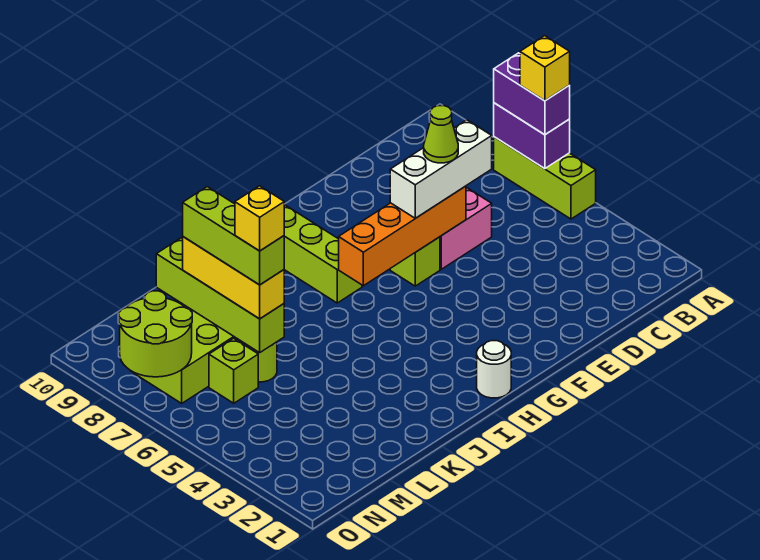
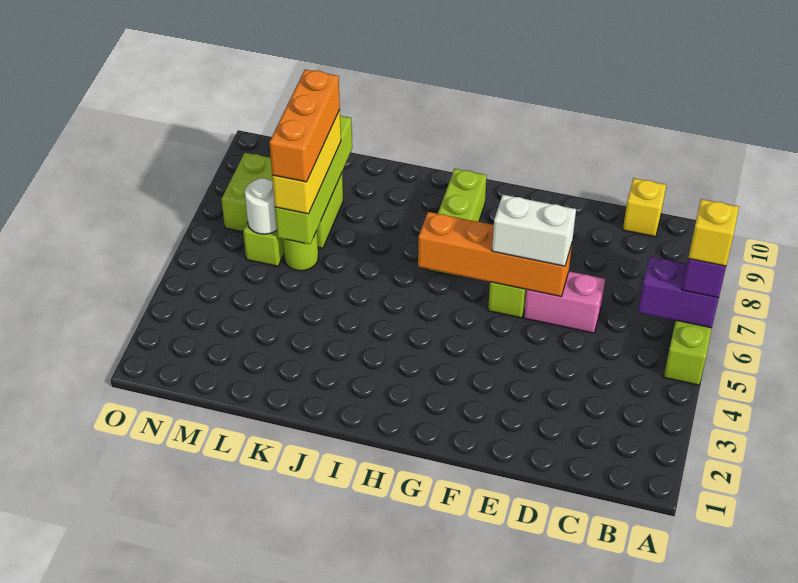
purple 1x2 brick [494,103,570,169] -> purple 1x2 brick turned to [638,257,719,328]
white 1x3 brick [390,120,492,218] -> white 1x2 brick [492,195,576,266]
lime 1x1 cone [424,106,458,163] -> none
white 1x1 round brick [477,341,511,398] -> white 1x1 round brick moved to [245,178,277,234]
lime 1x3 brick [183,187,284,285] -> orange 1x3 brick [269,70,340,182]
yellow 1x1 brick [235,186,284,251] -> yellow 1x1 brick moved to [623,178,666,237]
lime 2x2 round brick [119,291,192,377] -> none

